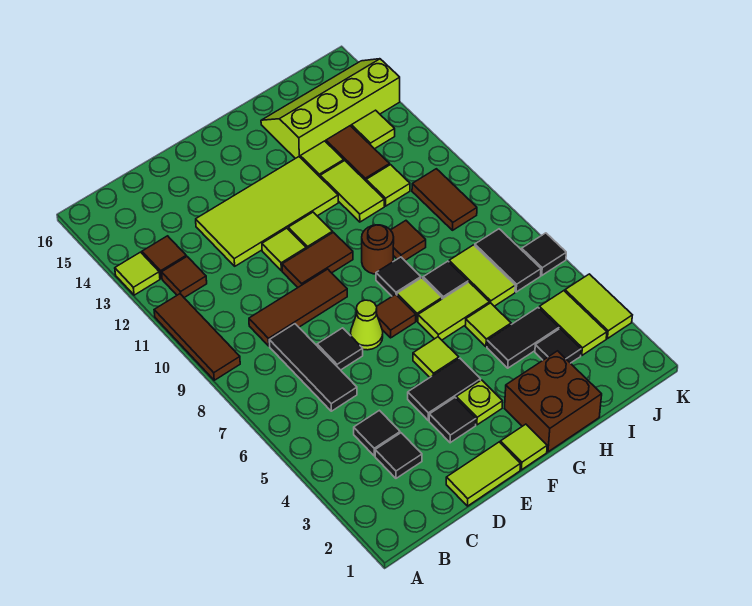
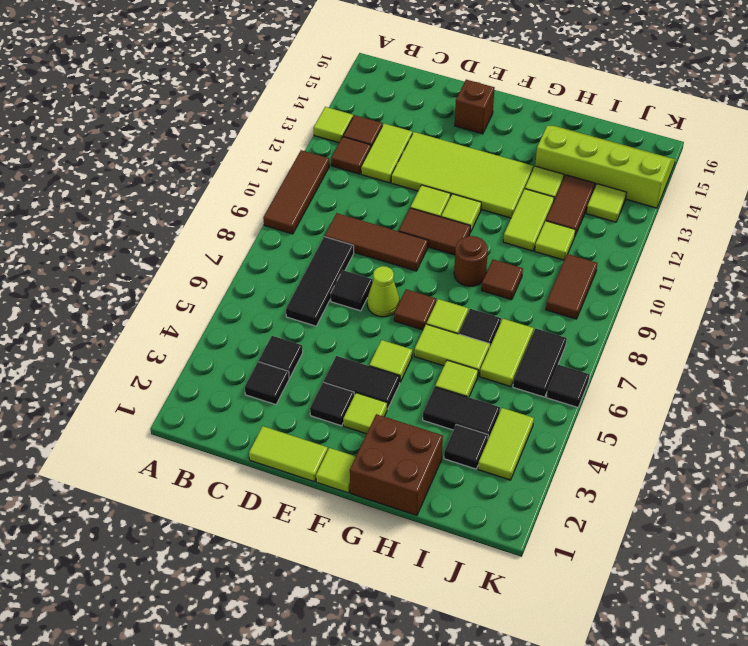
none -> brown 1x1 brick [455,80,495,134]
lime 1x1 plate [456,380,503,425] -> lime 1x1 tile [343,393,387,434]
black 1x1 tile [376,257,421,296] -> none
lime 1x2 tile [565,274,632,339] -> lime 1x2 tile moved to [361,124,412,183]

